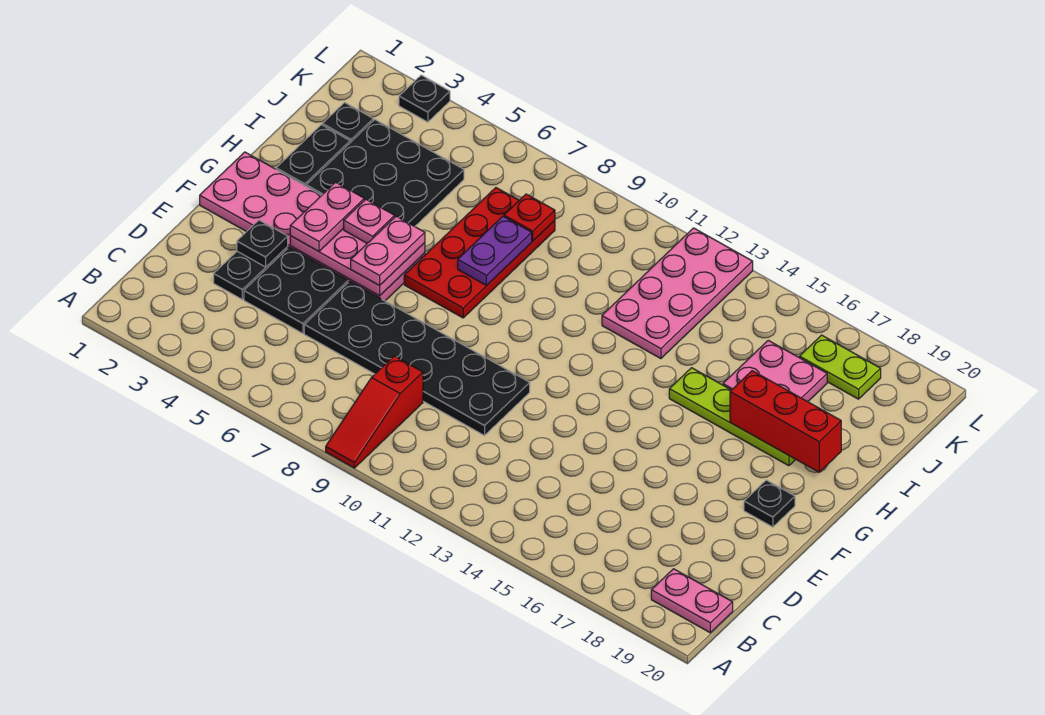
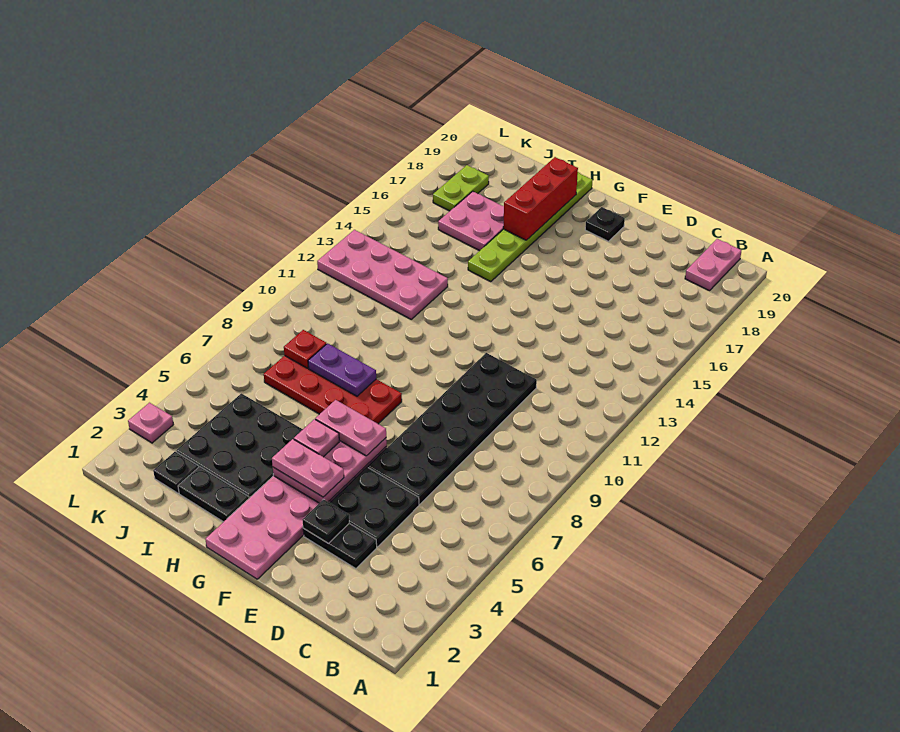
red 1x3 slope [326,356,423,468] -> none
lime 1x4 plate [669,368,796,466] -> lime 1x6 plate [468,172,593,282]
black 1x1 plate [399,75,450,122] -> pink 1x1 plate [128,403,173,443]

